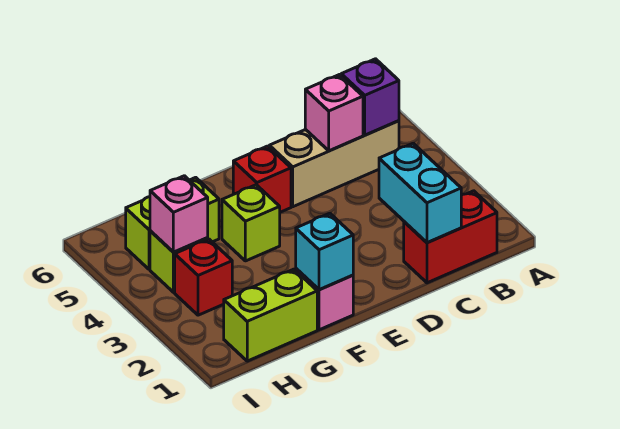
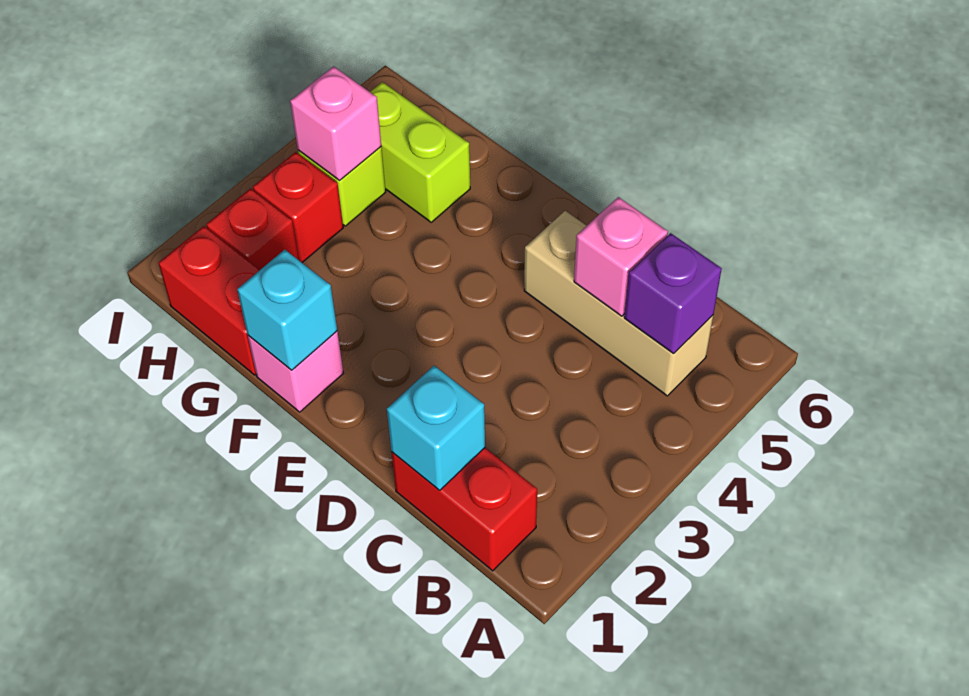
cyan 1x2 brick [379,143,461,243] -> cyan 1x1 brick [387,366,485,490]
red 1x1 brick [233,146,291,212] -> red 1x1 brick moved to [206,188,299,270]
lime 1x1 brick [222,185,280,261] -> none
lime 1x2 brick [224,269,317,361] -> red 1x2 brick [158,226,260,375]

